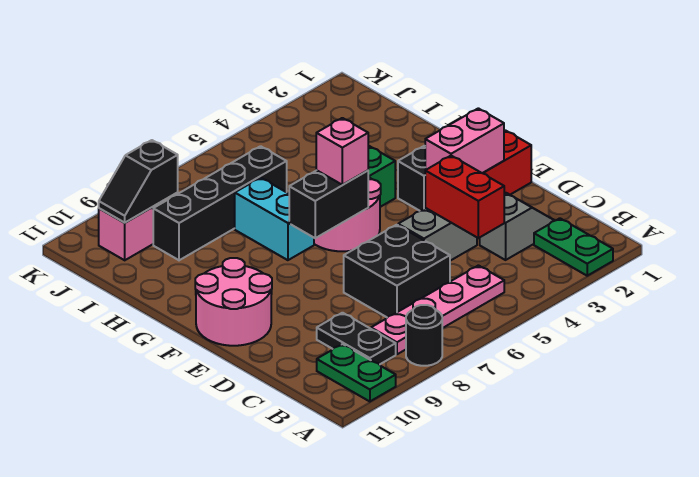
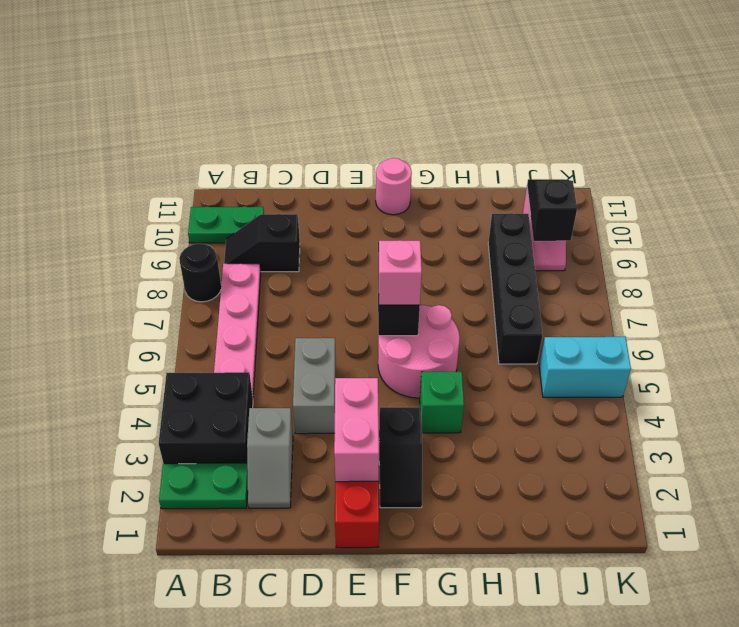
black 1x2 plate [317,313,396,365] -> black 1x2 slope [224,214,300,272]
red 1x2 brick [425,156,504,238] -> none
black 2x2 brick [344,225,450,317] -> black 2x2 brick moved to [158,372,253,464]
pink 2x2 round brick [195,258,272,346] -> pink 1x1 round brick [376,158,412,215]
cyan 1x2 brick [235,178,314,260] -> cyan 1x2 brick moved to [539,337,631,397]

